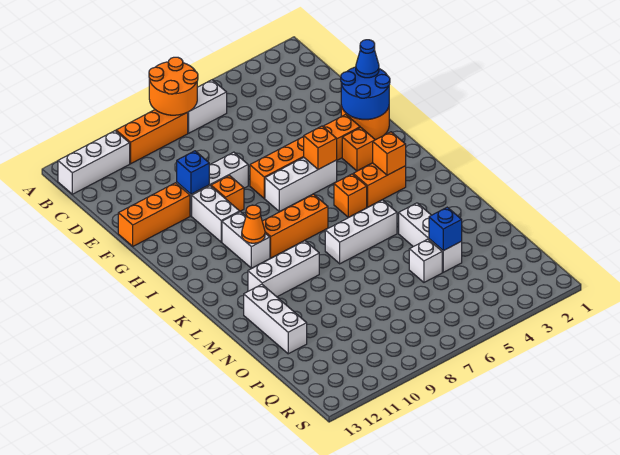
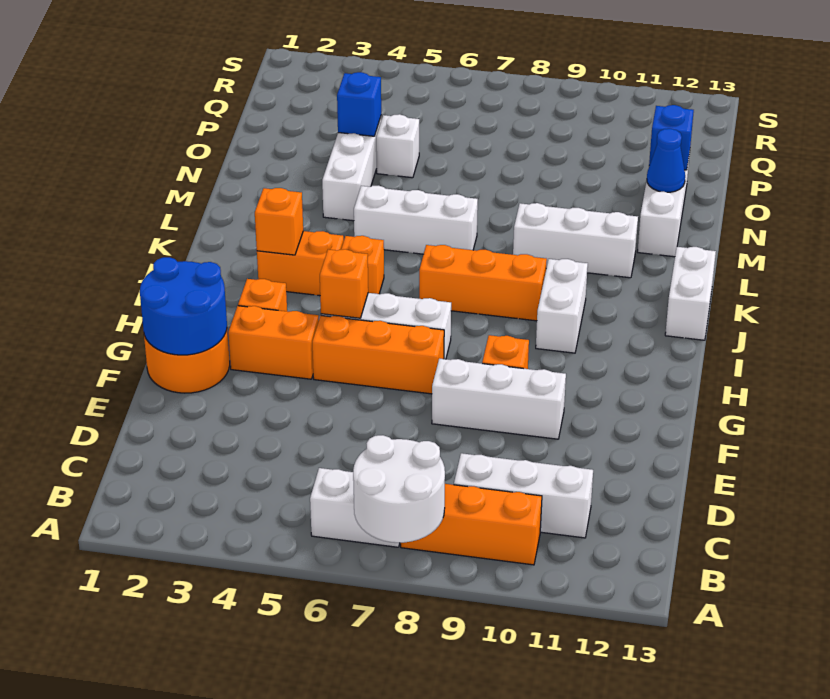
orange 2x2 round brick [149,57,198,115] -> white 2x2 round brick [353,435,445,543]
white 1x3 brick [58,131,130,194] -> white 1x3 brick moved to [454,453,593,538]
blue 1x1 cone [356,40,379,78] -> blue 1x1 cone moved to [647,129,685,192]
blue 1x1 brick [177,151,209,194] -> blue 1x1 brick moved to [649,105,694,170]
orange 1x3 brick [118,183,190,246] -> none
white 1x2 brick [192,186,240,242] -> white 1x2 brick moved to [665,247,716,340]
orange 1x1 cone [242,205,265,243] -> none

